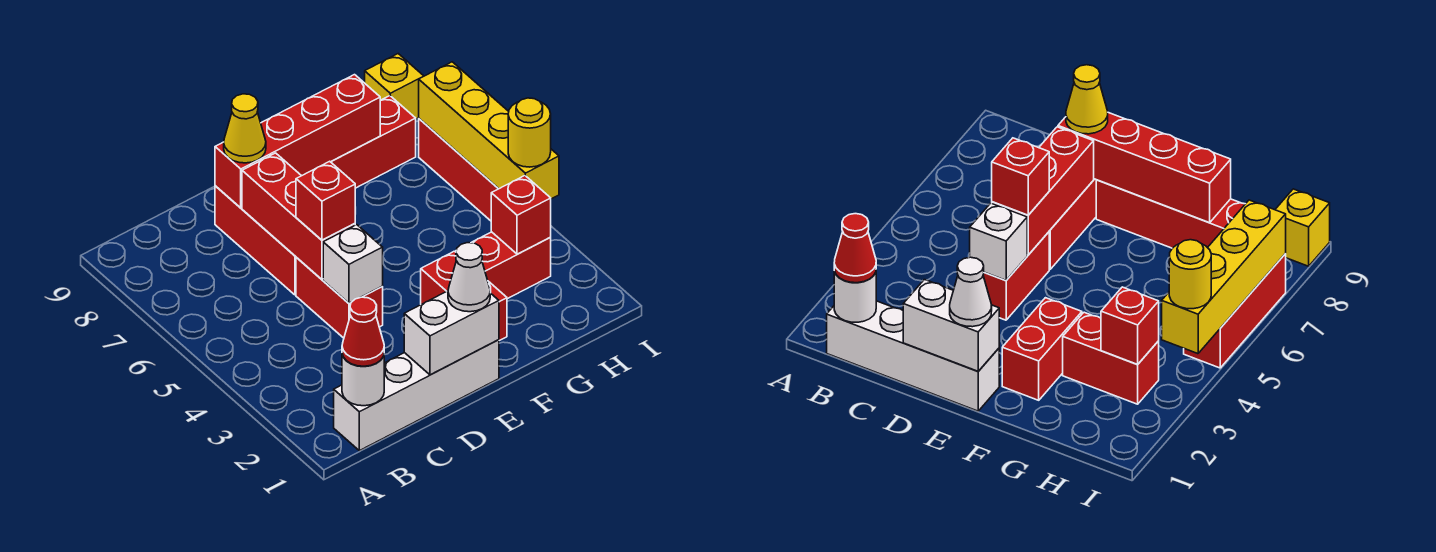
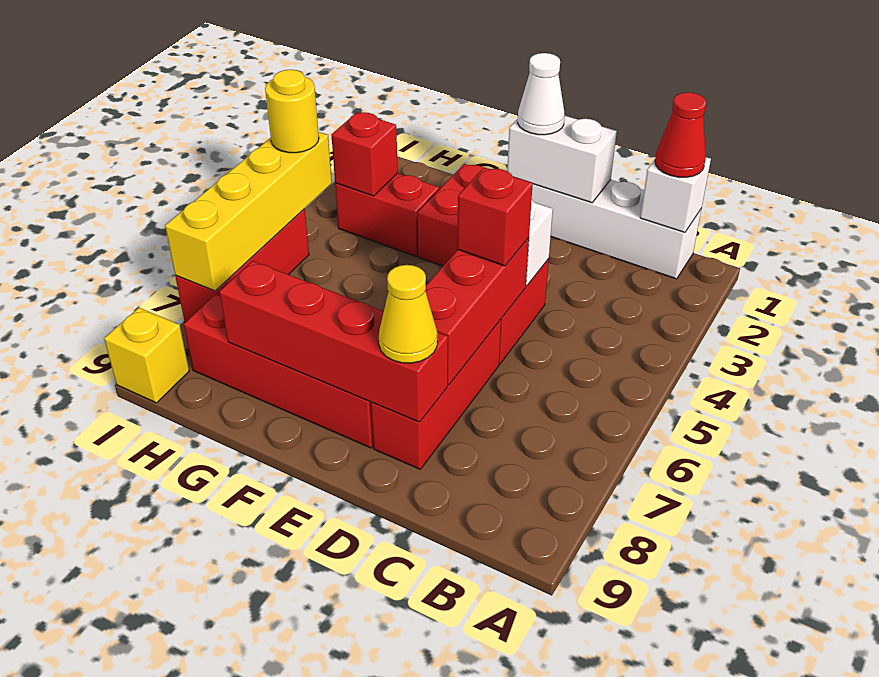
white 1x1 round brick [342,354,384,406] -> white 1x1 brick [640,157,711,232]

